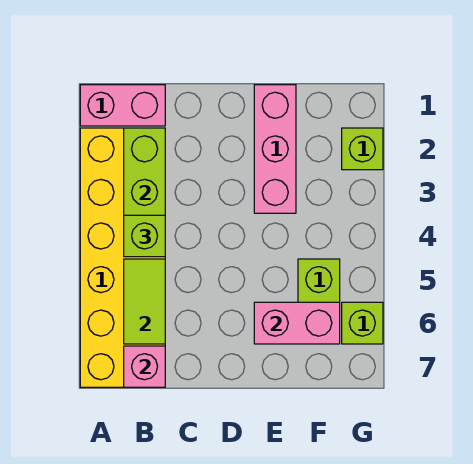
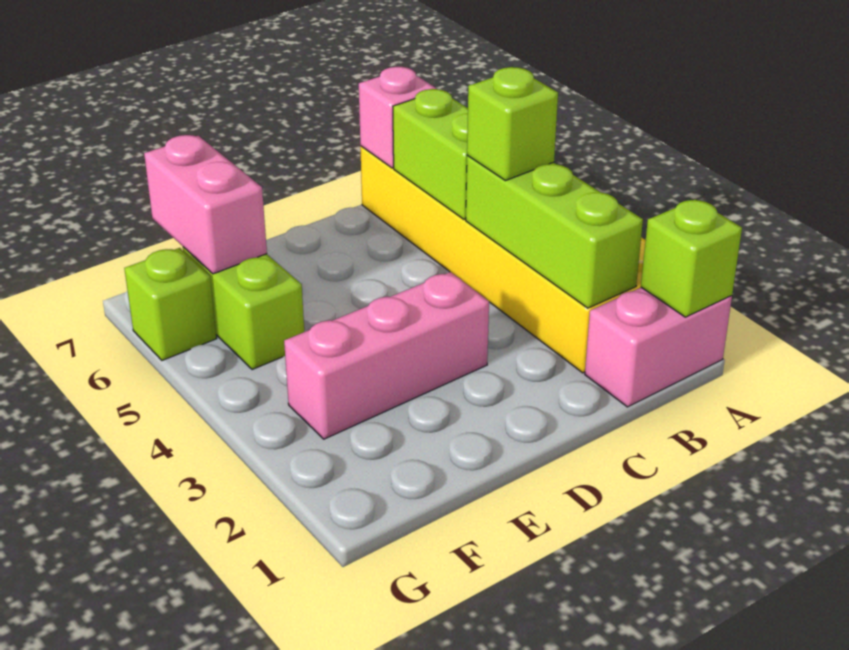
lime 1x2 tile [124,259,165,344] -> lime 1x2 brick [393,89,468,219]
pink 1x3 brick [254,85,296,213] -> pink 1x3 brick turned to [284,272,489,439]
pink 1x2 brick [254,302,340,344] -> pink 1x2 brick turned to [144,135,267,274]
lime 1x1 brick [342,128,383,170] -> lime 1x1 brick moved to [641,199,742,317]

